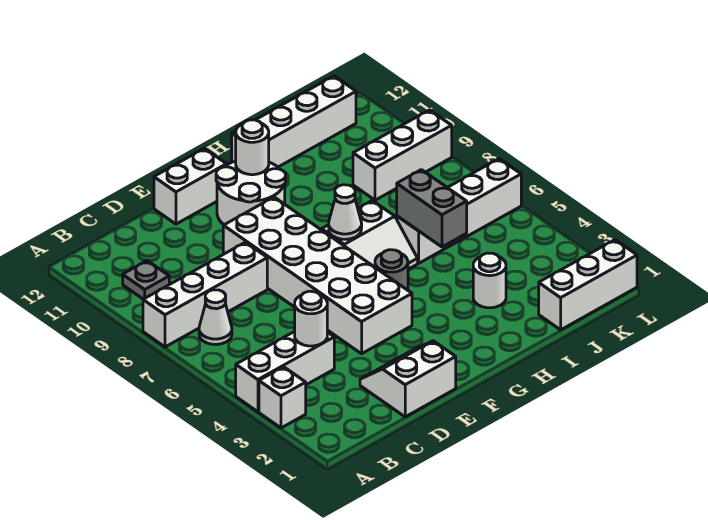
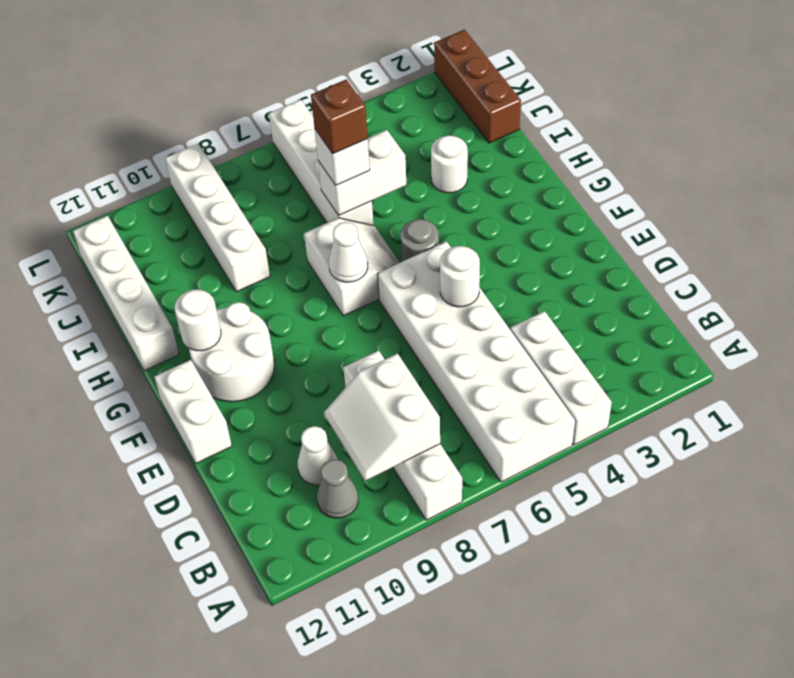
white 1x1 brick [259,367,306,428] -> white 1x1 brick moved to [315,129,370,185]
white 1x1 cone [199,290,232,345] -> white 1x1 cone moved to [298,426,338,485]
grey 1x1 plate [123,261,169,299] -> grey 1x1 cone [317,459,358,518]
white 1x1 round brick [295,291,327,346] -> white 1x1 round brick moved to [440,246,480,307]
white 2x2 slope [360,341,456,417] -> white 2x2 slope moved to [325,354,440,481]
white 2x6 brick [223,197,412,354] -> white 2x6 brick turned to [377,241,575,482]
grey 1x2 brick [397,170,467,247] -> white 1x2 brick [318,130,406,215]
none -> brown 1x1 brick [311,80,368,154]
white 1x3 brick [539,240,637,330] -> brown 1x3 brick [434,30,521,143]
white 1x3 brick [353,110,452,200] -> white 1x4 brick [165,144,270,292]

